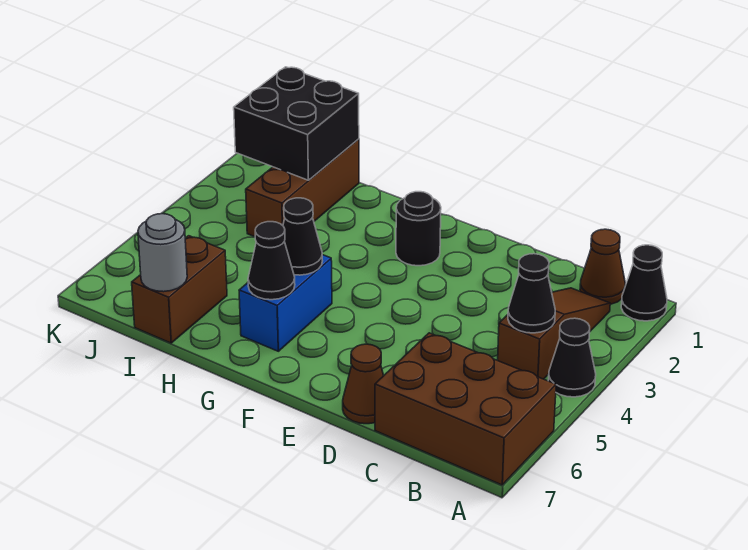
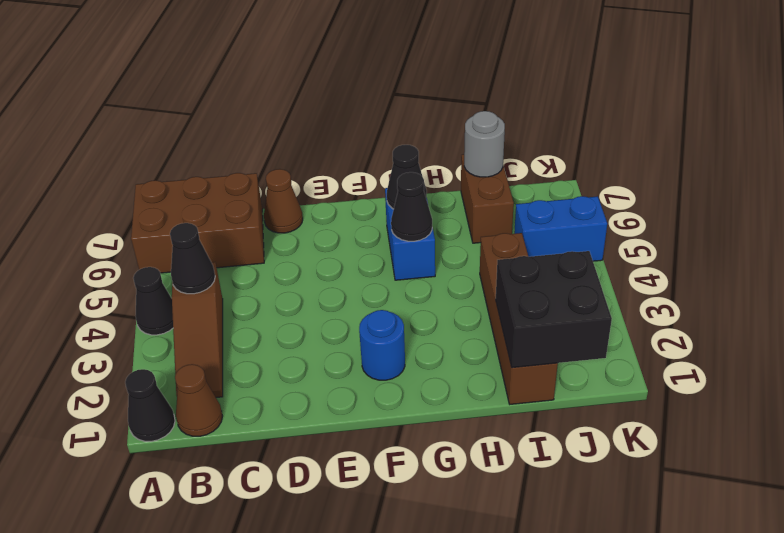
black 1x1 round brick [396,192,441,266] -> blue 1x1 round brick [359,310,405,380]
brown 1x3 brick [246,139,359,237] -> brown 1x4 brick [480,233,558,404]
none -> blue 1x2 brick [514,196,607,261]

